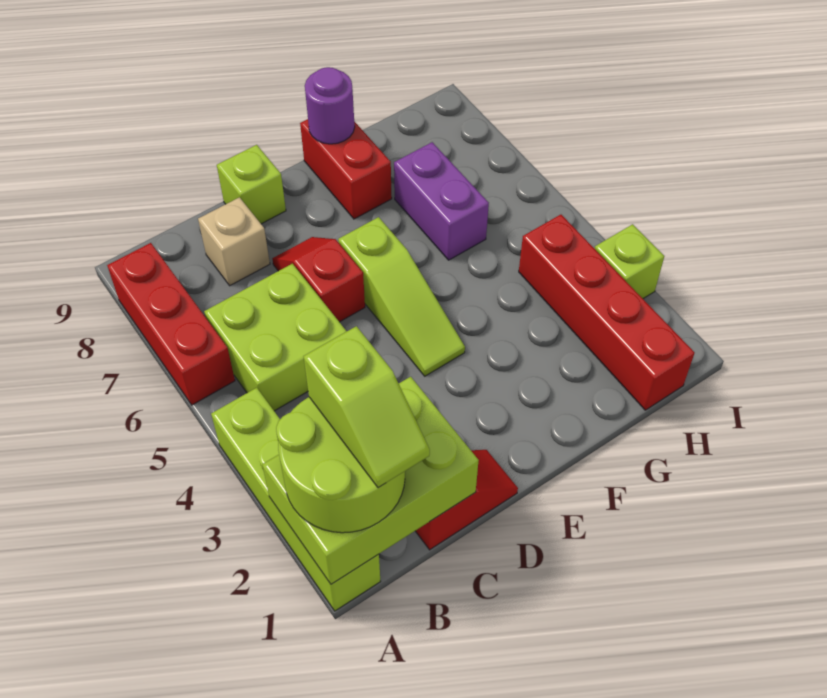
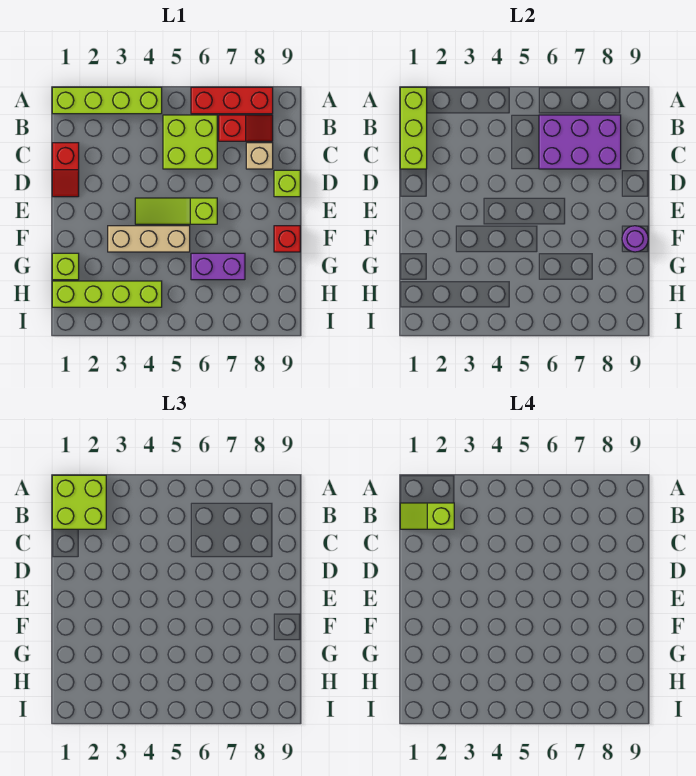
lime 2x3 brick [262,377,479,584] -> lime 1x3 brick [400,87,427,169]
lime 2x2 round brick [276,397,405,533] -> lime 2x2 brick [52,475,106,529]
none -> purple 2x3 brick [539,115,621,169]
red 1x2 slope [272,237,365,322] -> red 1x2 slope moved to [219,115,273,141]
none -> tan 1x3 brick [108,226,190,252]
red 1x2 brick [300,119,392,219] -> red 1x1 brick [274,226,300,252]
red 1x4 brick [519,215,695,410] -> lime 1x4 brick [52,281,162,307]
lime 1x1 brick [595,224,664,299] -> lime 1x1 brick moved to [52,253,79,280]

